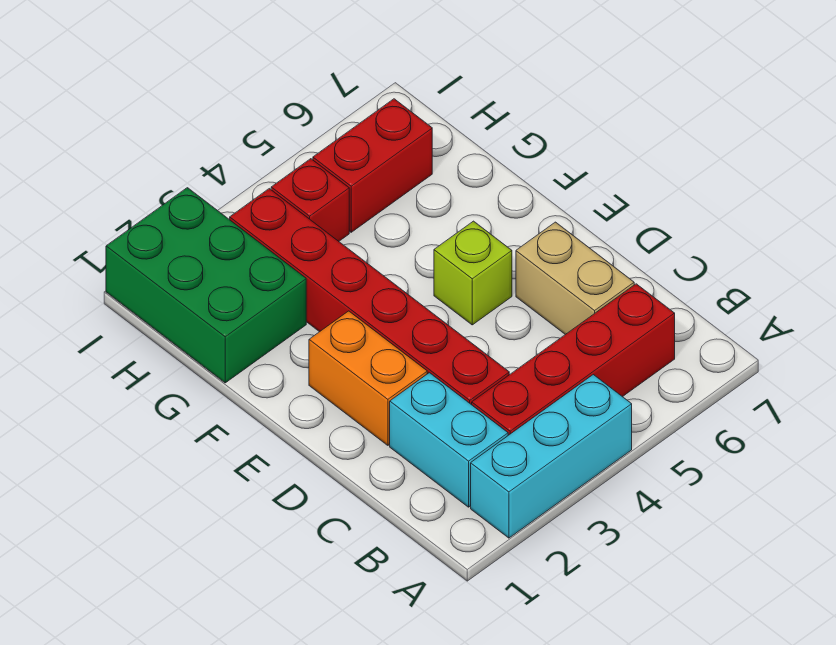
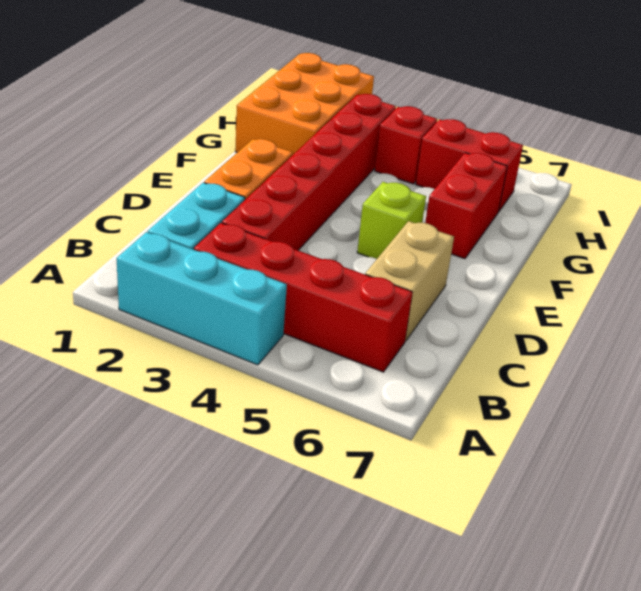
none -> red 1x2 brick [425,153,507,259]
green 2x3 brick [106,188,306,383] -> orange 2x3 brick [235,53,374,154]

